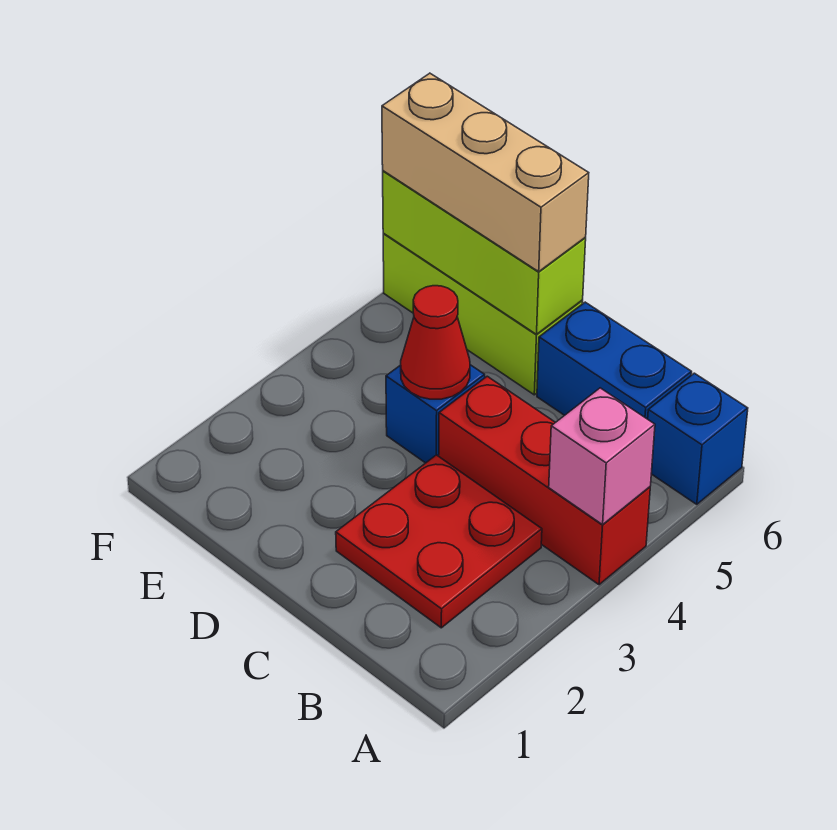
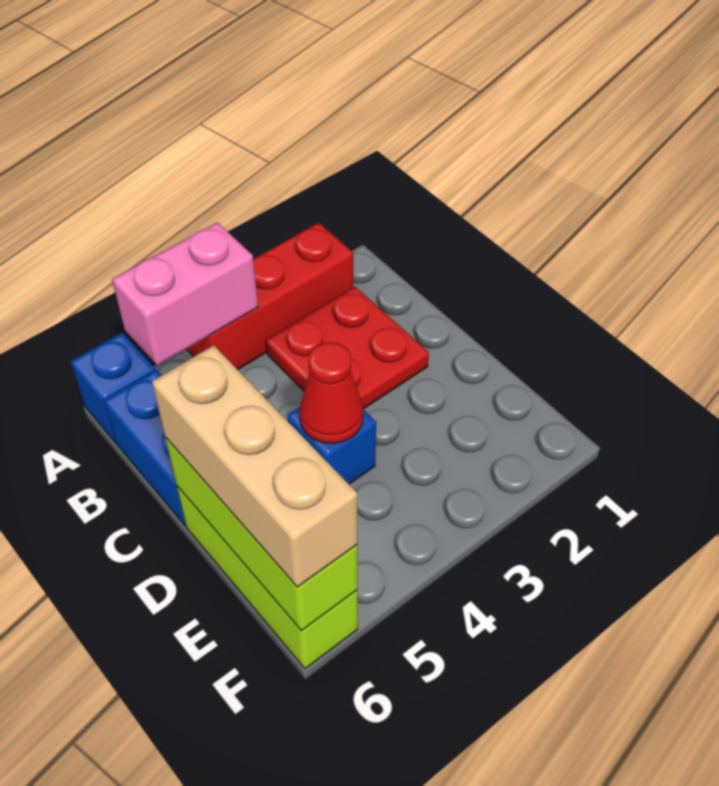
red 1x3 brick [439,376,650,585] -> red 1x3 brick turned to [187,223,353,370]
pink 1x1 brick [549,388,655,525] -> pink 1x2 brick [112,222,258,366]

